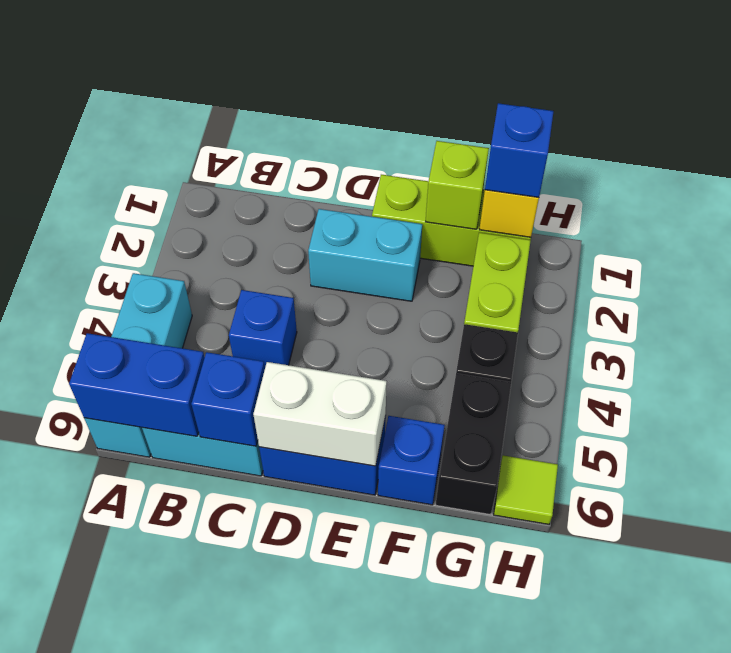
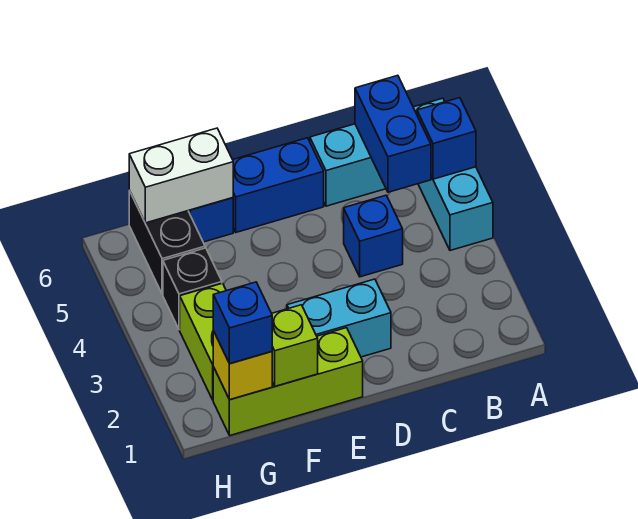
blue 1x2 brick [69,333,205,436] -> blue 1x2 brick turned to [355,75,431,192]
blue 1x1 brick [191,352,265,446] -> blue 1x1 brick moved to [417,98,476,179]
white 1x2 brick [253,362,387,466] -> white 1x2 brick moved to [129,128,233,223]
lime 1x1 tile [494,455,558,524] -> none

